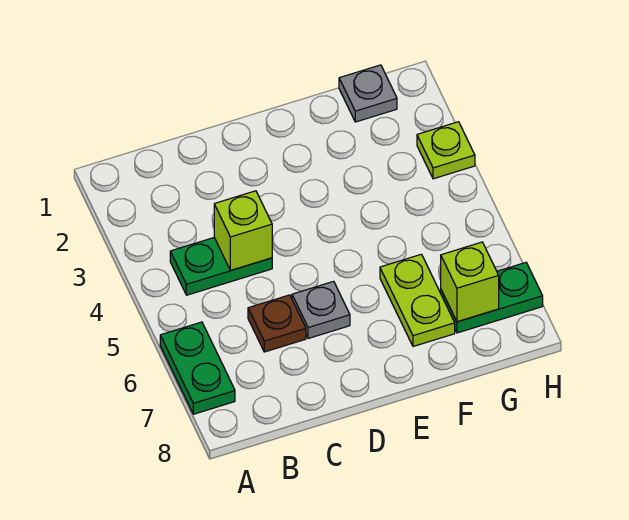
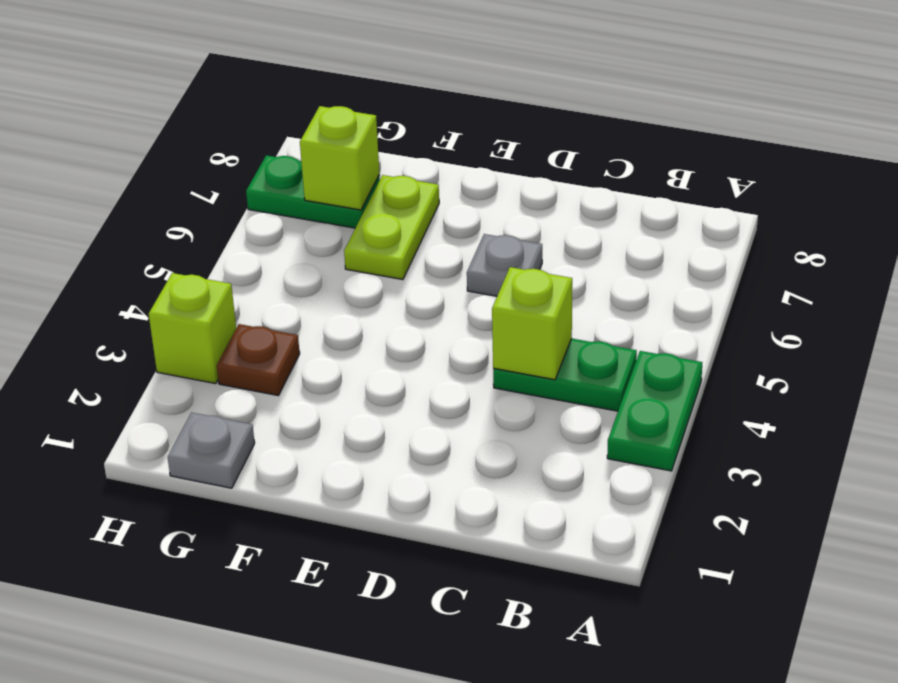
green 1x2 plate [160,322,235,414] -> green 1x2 plate moved to [607,351,702,471]
brown 1x1 plate [248,295,306,352] -> brown 1x1 plate moved to [217,324,300,396]
lime 1x1 plate [417,122,475,179] -> lime 1x1 brick [149,273,236,384]

